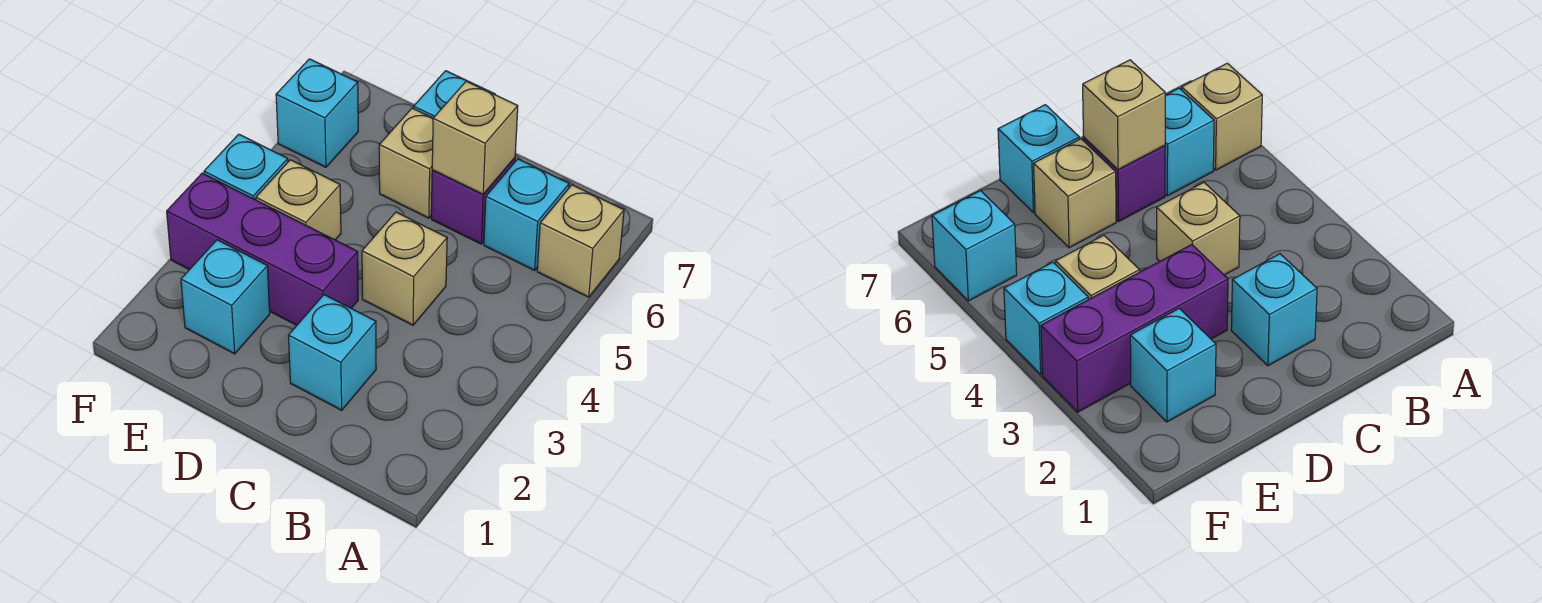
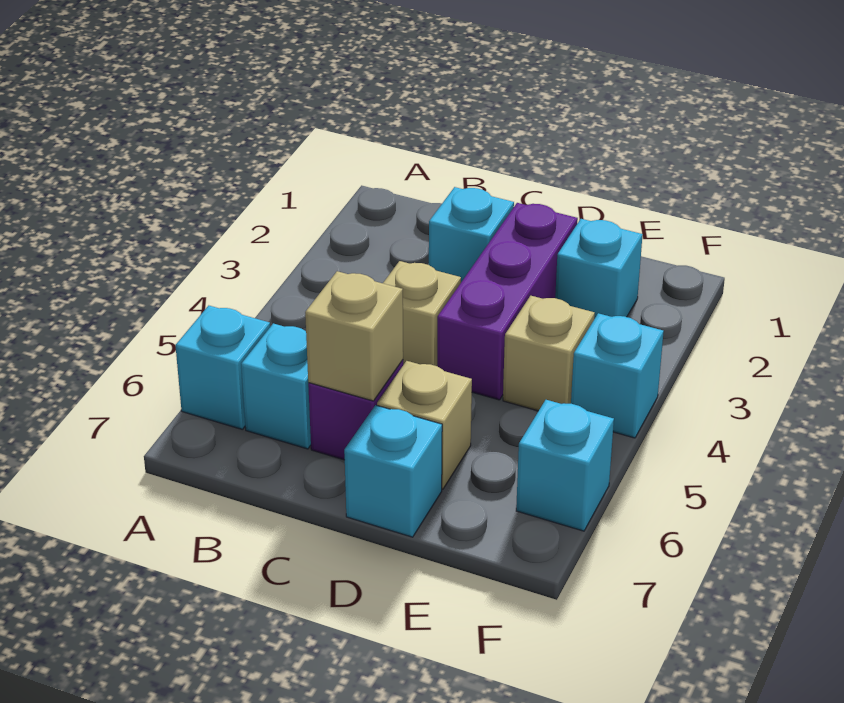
tan 1x1 brick [537,185,624,297] -> cyan 1x1 brick [175,306,270,430]
purple 1x3 brick [167,173,358,325] -> purple 1x3 brick turned to [437,203,578,400]

